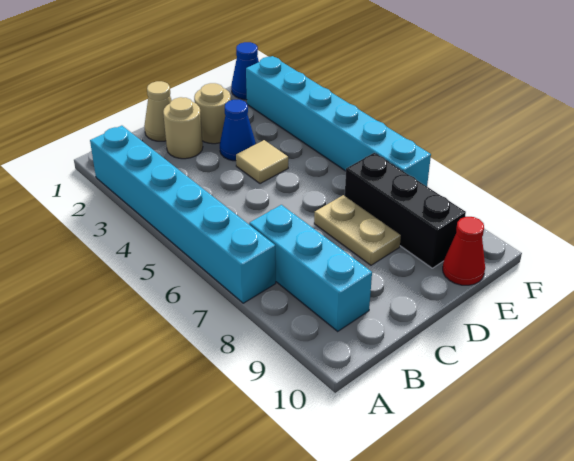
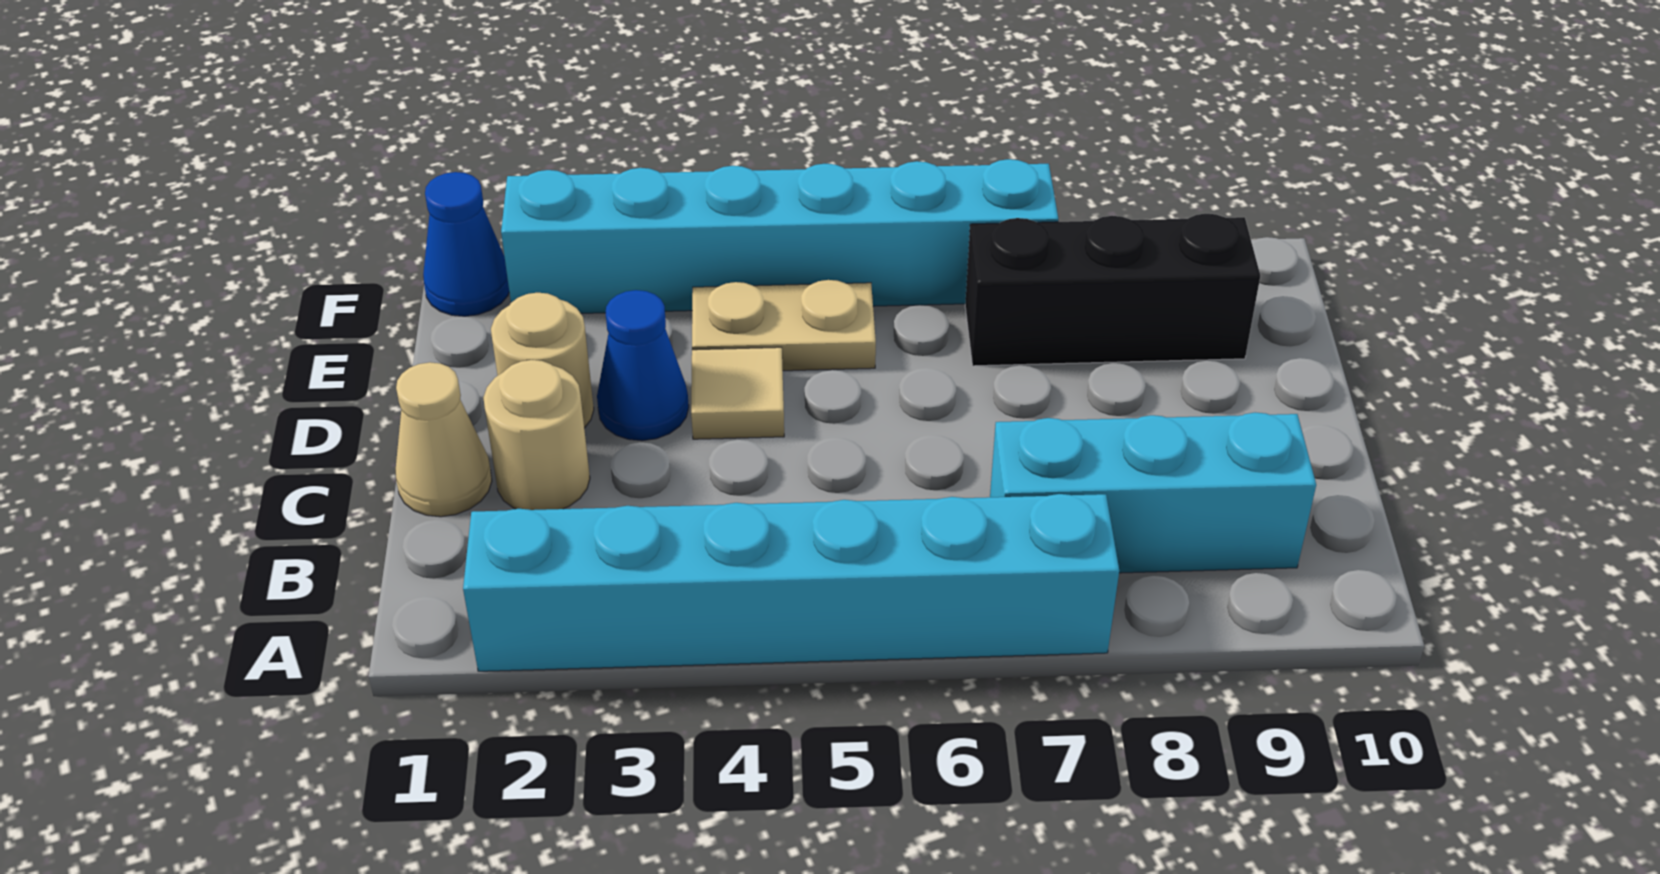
tan 1x2 plate [314,195,401,265] -> tan 1x2 plate moved to [692,280,876,371]
red 1x1 cone [443,217,485,285] -> none

